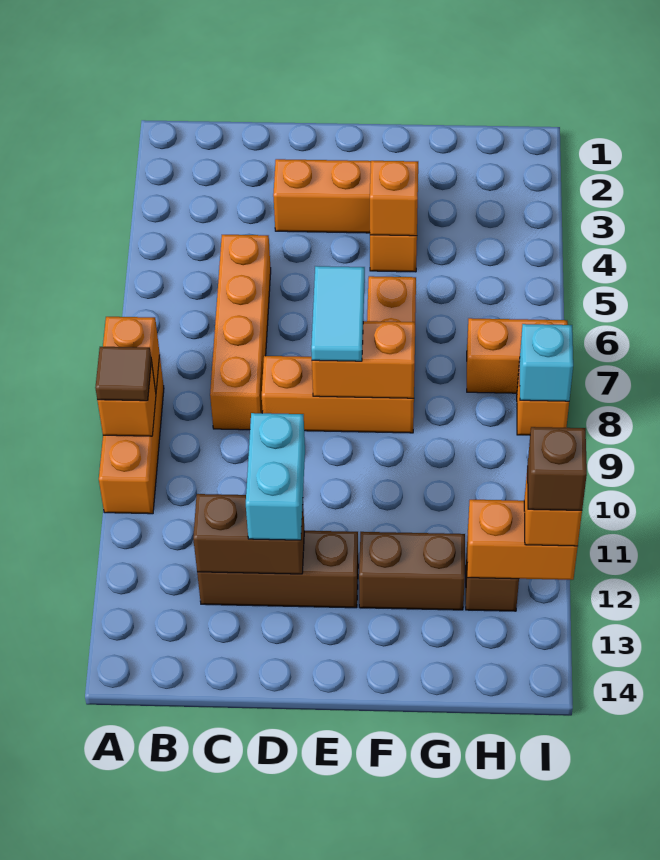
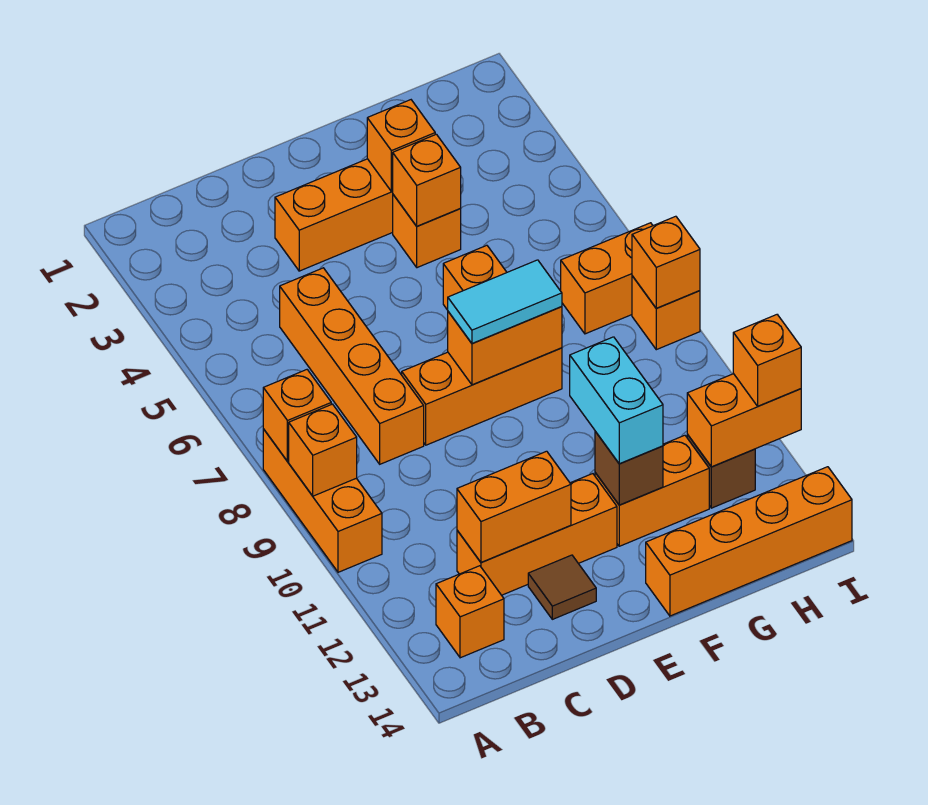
brown 1x1 tile [95,347,151,401] -> brown 1x1 tile moved to [528,555,596,619]
none -> orange 1x1 brick [436,566,504,658]
brown 1x3 brick [197,531,358,608] -> orange 1x3 brick [457,474,617,595]
brown 1x2 brick [193,494,304,574] -> orange 1x2 brick [457,451,571,563]
cyan 1x2 brick [246,413,305,540] -> cyan 1x2 brick moved to [570,337,663,464]
cyan 1x2 tile [311,266,365,361] -> cyan 1x2 tile turned to [448,260,562,344]
none -> orange 1x1 brick [367,100,435,191]
brown 1x2 brick [359,532,465,610] -> orange 1x2 brick [595,435,709,546]
none -> orange 1x4 brick [646,467,852,616]
cyan 1x1 brick [520,324,573,401] -> orange 1x1 brick [632,216,700,308]
brown 1x1 brick [528,427,587,510] -> brown 1x1 brick moved to [595,431,663,505]

